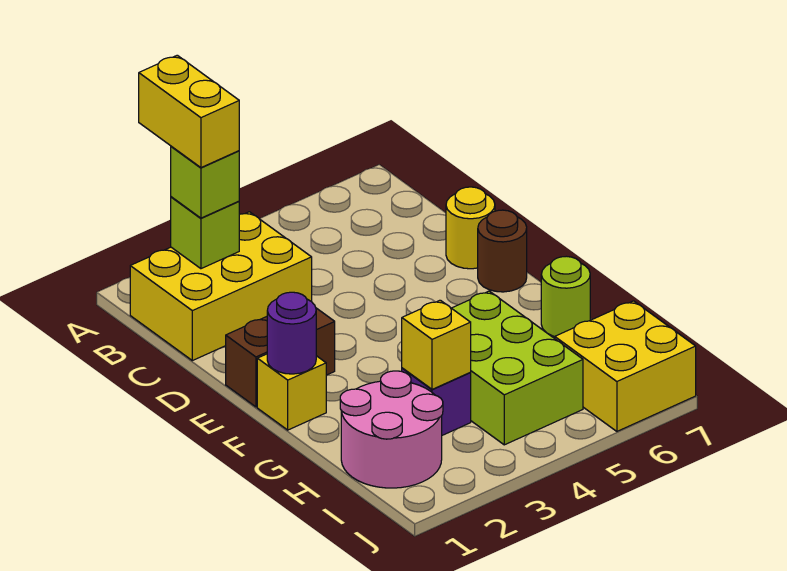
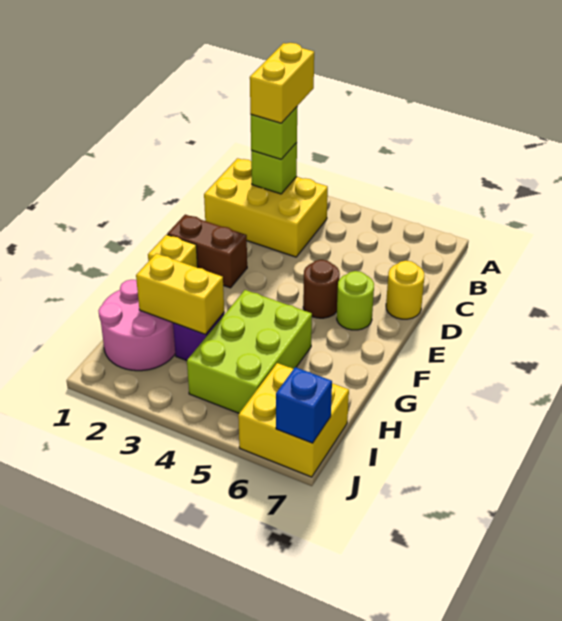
brown 1x1 round brick [478,210,527,292] -> brown 1x1 round brick moved to [303,260,340,318]
purple 1x1 round brick [267,292,316,374] -> none
lime 1x1 round brick [541,256,590,336] -> lime 1x1 round brick moved to [337,271,374,330]
yellow 1x1 brick [402,300,471,389] -> yellow 1x2 brick [136,253,224,335]
none -> blue 1x1 brick [276,367,332,443]

